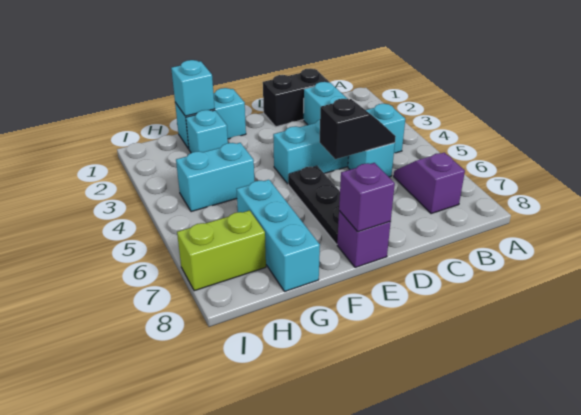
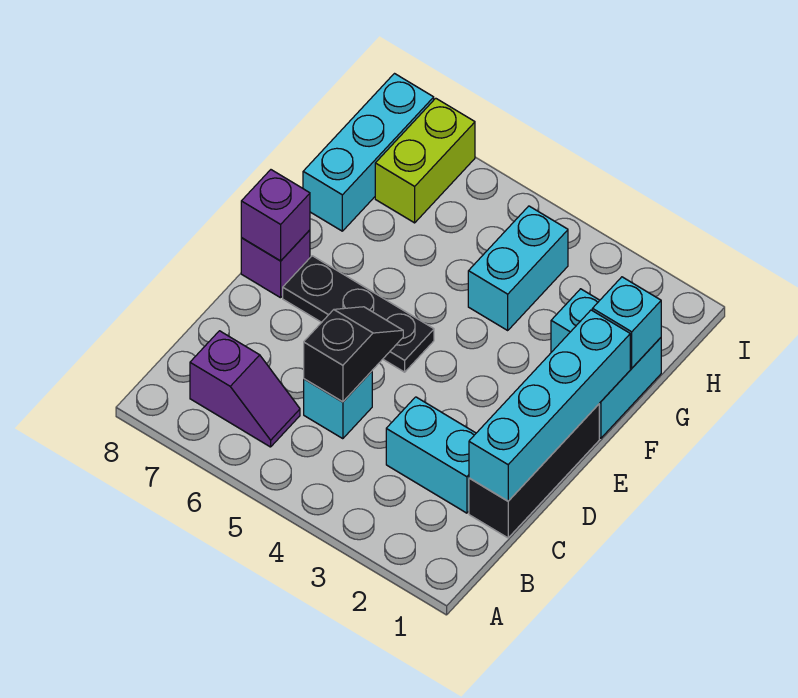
cyan 1x4 brick [273,104,405,184] -> cyan 1x4 brick moved to [469,310,630,501]
black 1x2 brick [263,68,329,127] -> black 1x3 brick [469,404,599,538]
black 1x2 slope [320,99,396,159] -> black 1x2 slope turned to [304,307,403,402]
cyan 1x3 brick [237,180,320,292] -> cyan 1x3 brick turned to [303,74,434,231]

